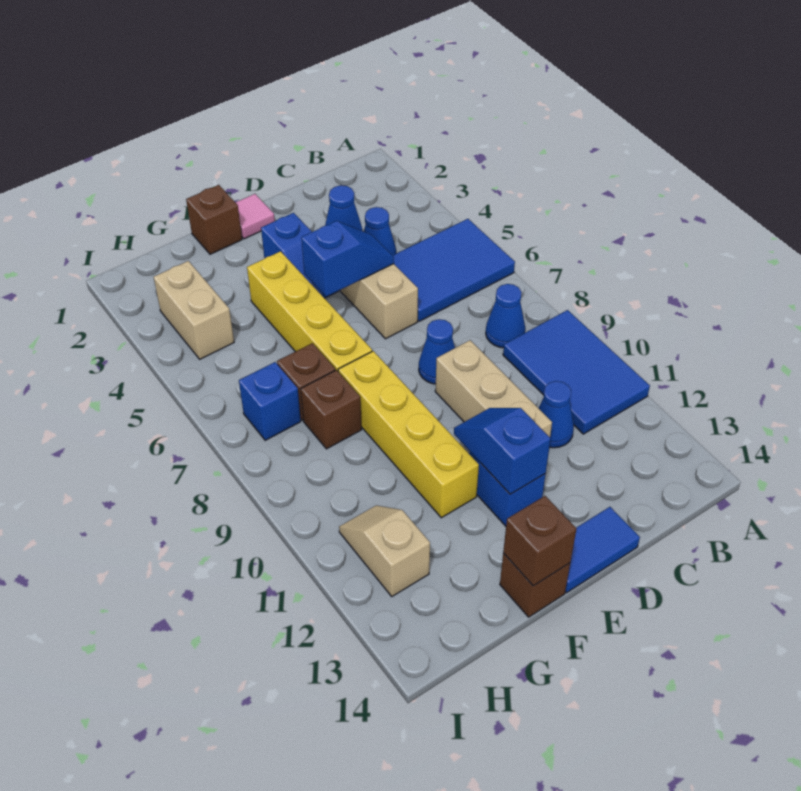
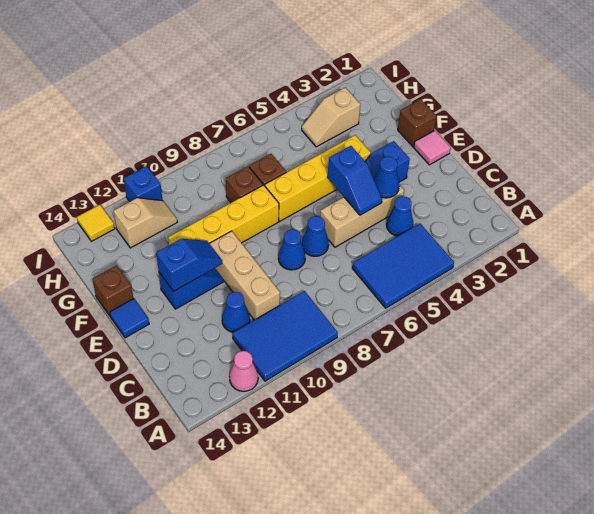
blue 2x3 tile [392,219,515,321] -> blue 2x3 tile turned to [352,224,454,308]
none -> pink 1x1 cone [229,351,258,391]
blue 1x1 cone [486,284,525,348] -> blue 1x1 cone moved to [302,216,329,256]
tan 1x3 brick [435,340,552,437] -> tan 1x3 brick turned to [209,231,280,320]
blue 1x2 tile [565,507,640,593] -> blue 1x1 tile [110,298,149,338]
brown 1x1 brick [503,496,577,586] -> none
tan 1x2 brick [154,261,234,359] -> tan 1x2 slope [302,87,360,147]
blue 1x1 brick [239,362,301,440] -> blue 1x1 brick moved to [124,166,163,201]
none -> yellow 1x1 tile [77,205,115,241]

